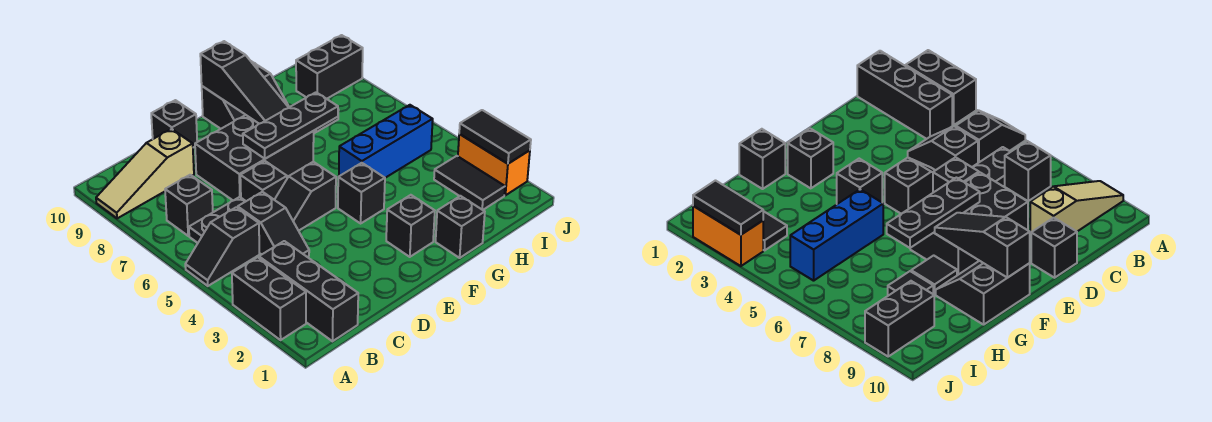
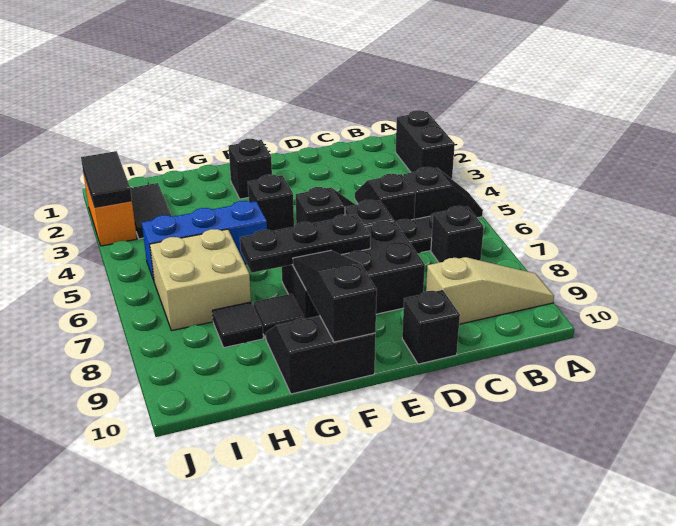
black 1x3 brick [259,241,358,341] -> none
black 1x1 brick [436,196,485,258] -> none
none -> tan 2x2 brick [150,229,251,331]
black 1x2 brick [296,35,363,99] -> none

